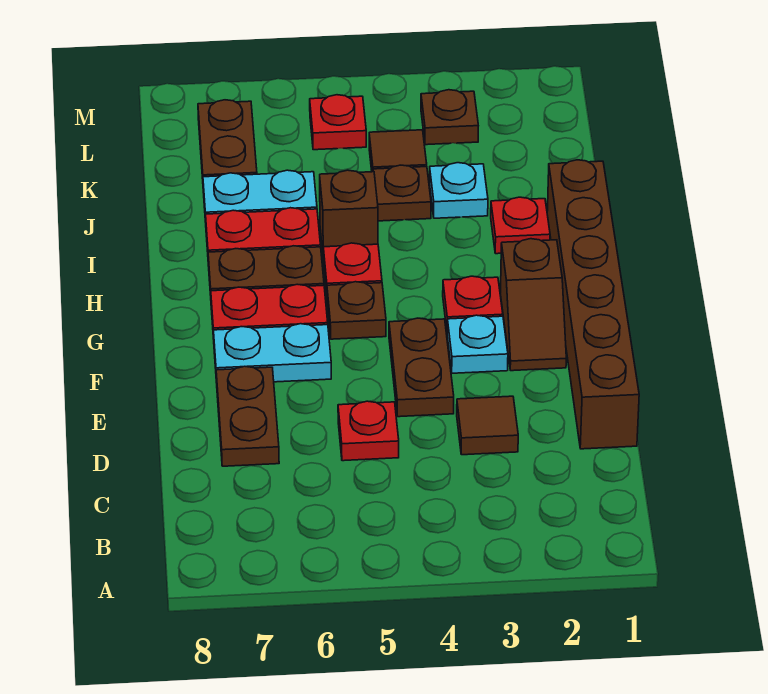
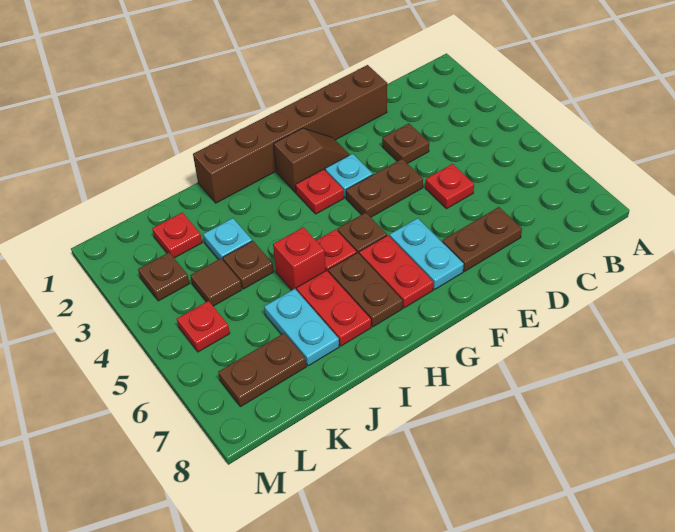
brown 1x1 tile [457,396,518,455] -> brown 1x1 plate [382,123,429,164]
red 1x1 plate [491,197,550,254] -> red 1x1 plate moved to [152,212,202,258]
brown 1x1 brick [320,170,378,261] -> red 1x1 brick [273,227,326,290]

